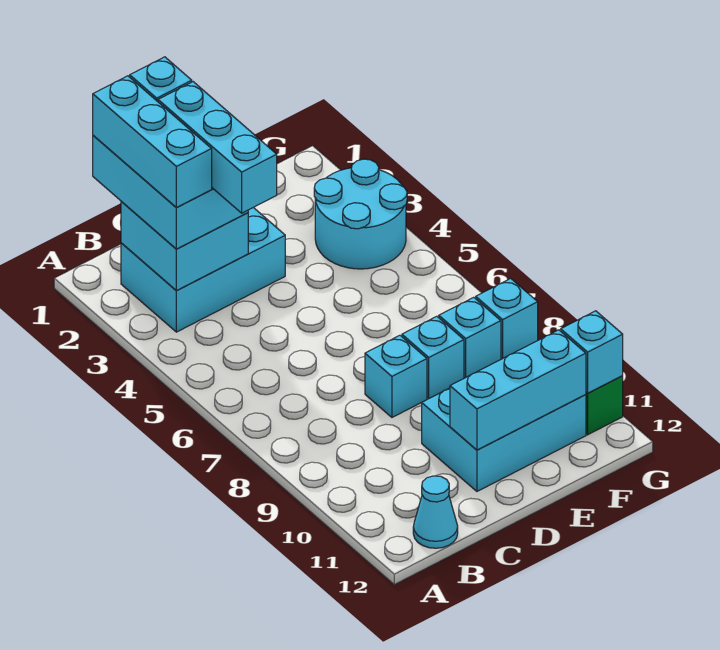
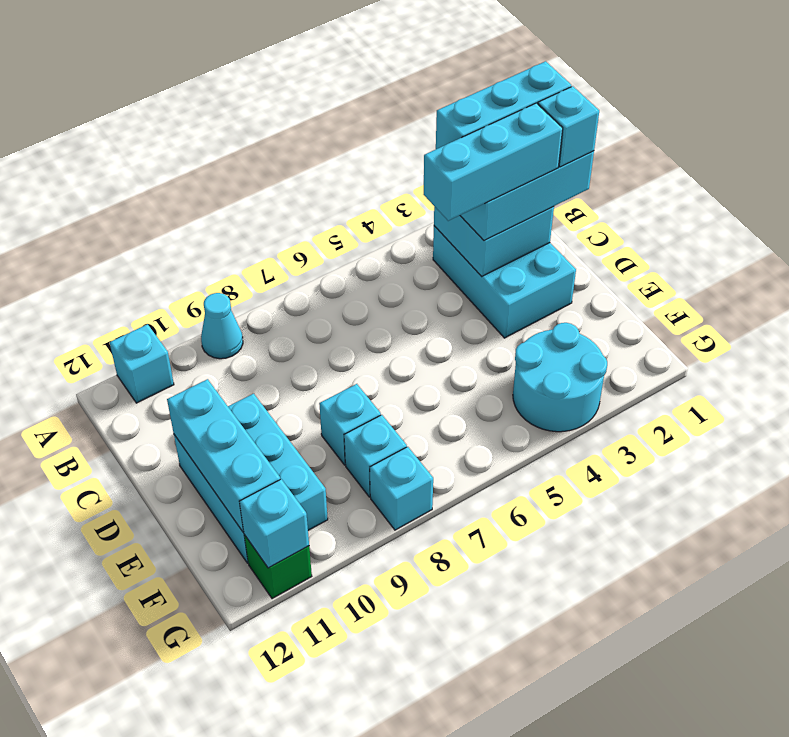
cyan 1x1 cone [413,476,458,548] -> cyan 1x1 cone moved to [201,293,243,359]
cyan 1x1 brick [365,335,427,417] -> cyan 1x1 brick moved to [110,324,174,403]

